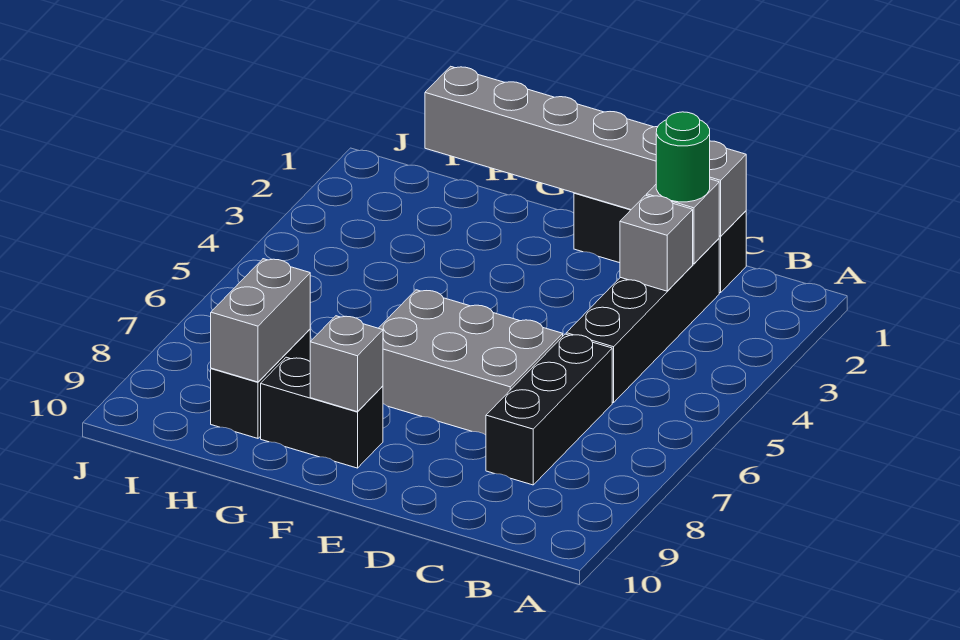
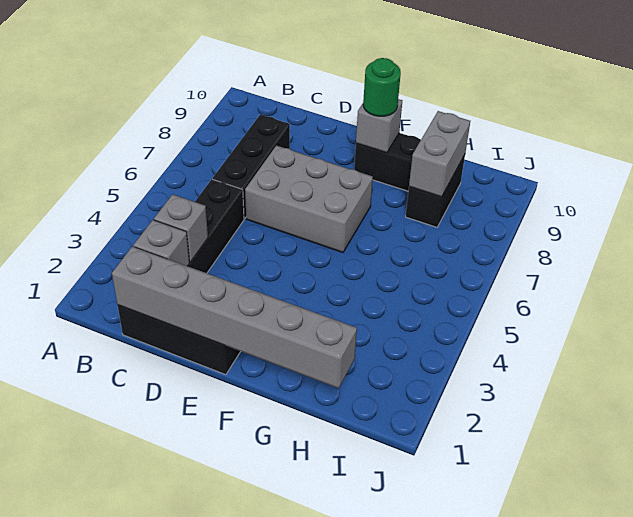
green 1x1 round brick [656,112,710,202] -> green 1x1 round brick moved to [363,58,401,116]

